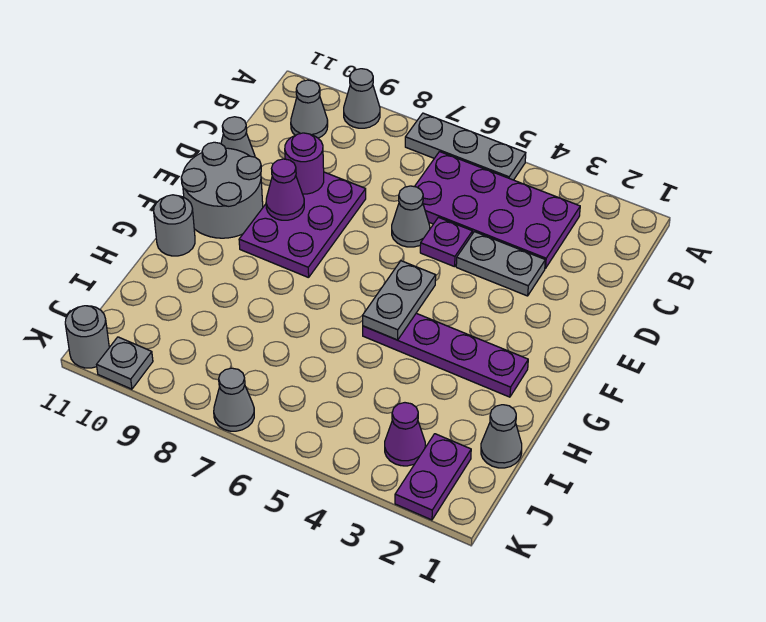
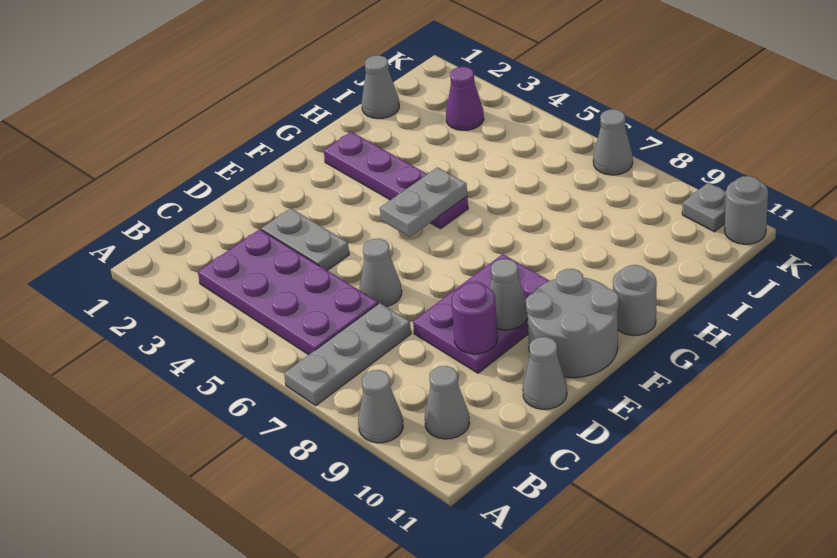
grey 1x3 plate [405,113,526,180] -> grey 1x3 plate turned to [284,303,411,406]
purple 1x1 plate [420,217,472,267] -> none
purple 1x1 cone [266,159,304,220] -> grey 1x1 cone [490,259,528,330]
purple 1x2 plate [395,434,471,520] -> none

